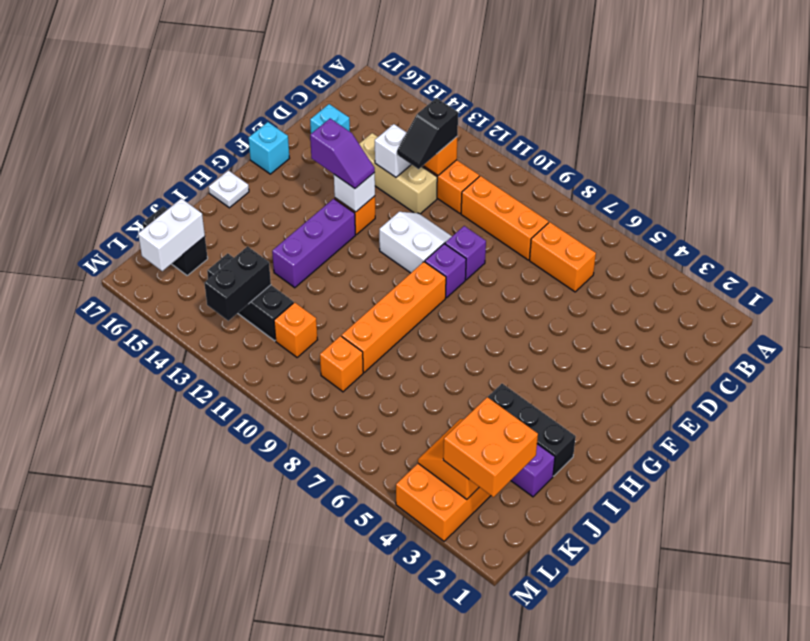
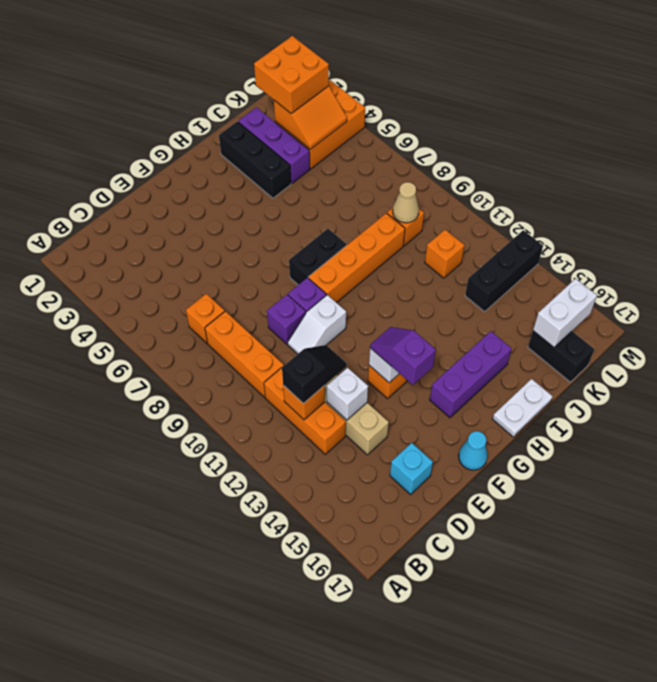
orange 1x2 brick [530,222,596,292] -> orange 1x1 brick [186,294,225,343]
white 2x2 slope [379,212,452,273] -> white 1x2 slope [288,295,346,354]
cyan 1x1 brick [249,122,290,174] -> cyan 1x1 cone [459,431,488,470]
purple 1x3 brick [272,199,355,288] -> purple 1x3 brick moved to [430,331,512,418]
white 1x1 plate [209,170,249,208] -> white 1x2 plate [493,379,553,437]
none -> tan 1x1 cone [393,182,419,223]
black 1x3 brick [207,253,294,341] -> black 1x3 brick turned to [465,230,543,312]
black 1x2 brick [204,247,271,321] -> black 1x2 brick moved to [289,229,347,285]

